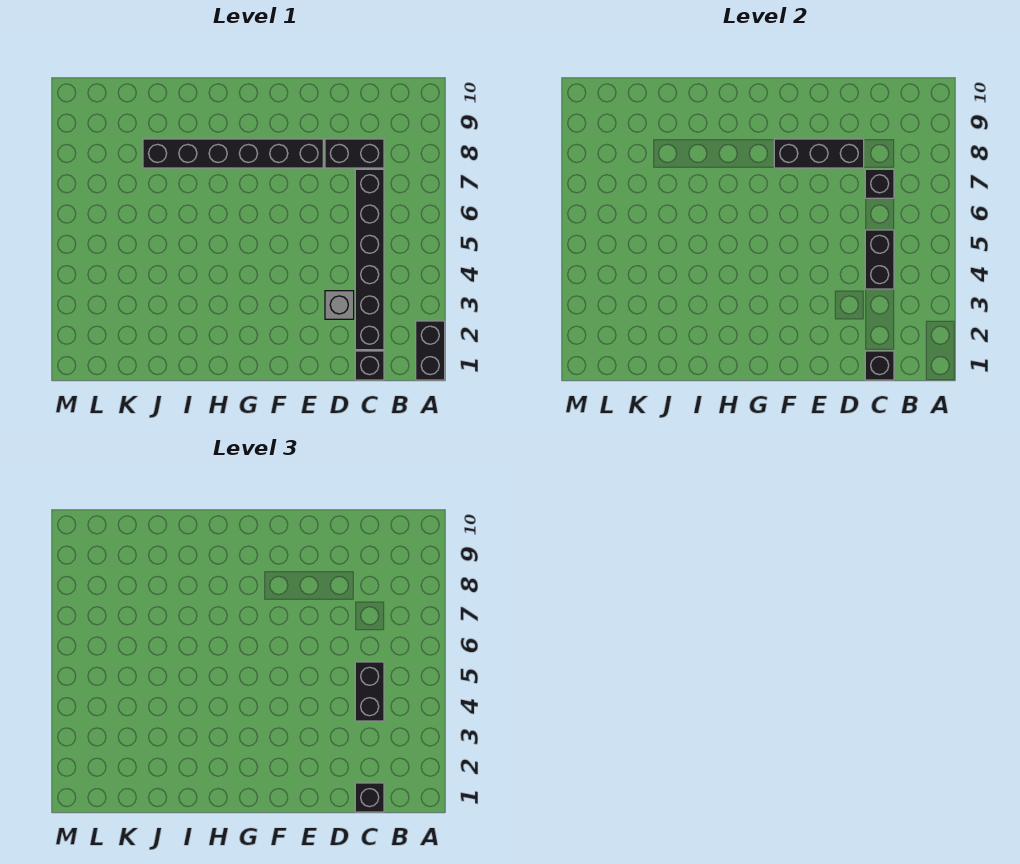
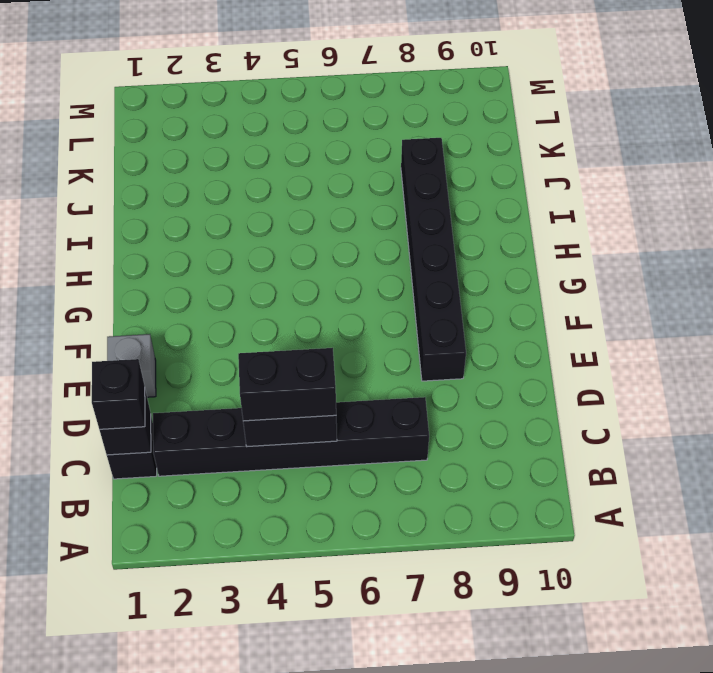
black 1x2 brick [416,321,445,380] -> none
black 1x1 brick [865,169,894,198] -> none
black 1x2 brick [325,139,384,168] -> none
grey 1x1 brick [325,291,354,319] -> grey 1x1 brick moved to [107,334,156,397]
black 1x3 brick [774,139,864,168] -> none

